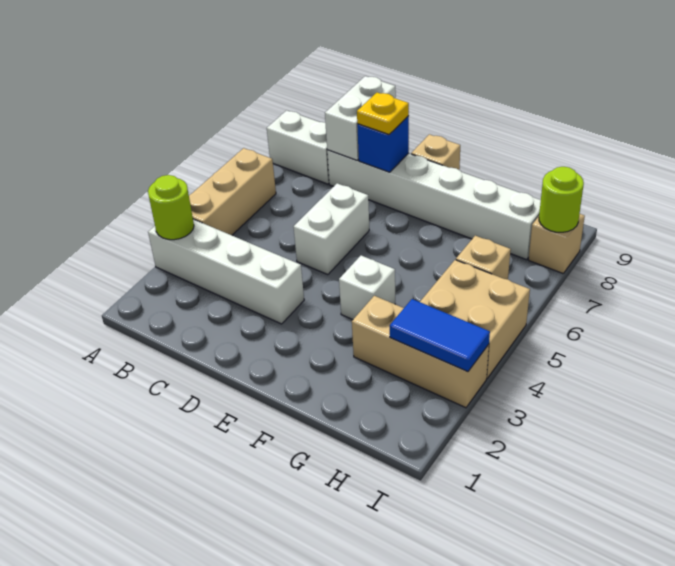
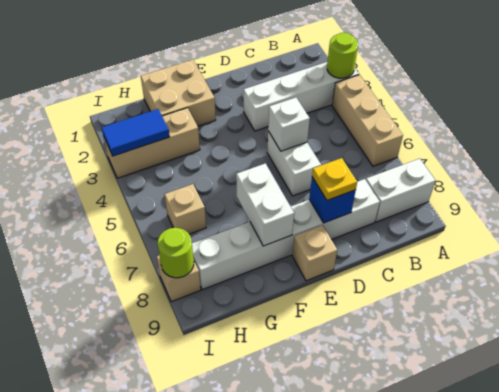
white 1x2 brick [325,76,396,160] -> white 1x2 brick moved to [236,163,294,246]
white 1x1 brick [339,256,395,320] -> white 1x1 brick moved to [268,98,310,151]
tan 2x2 brick [420,260,530,378] -> tan 2x2 brick moved to [141,60,216,126]

